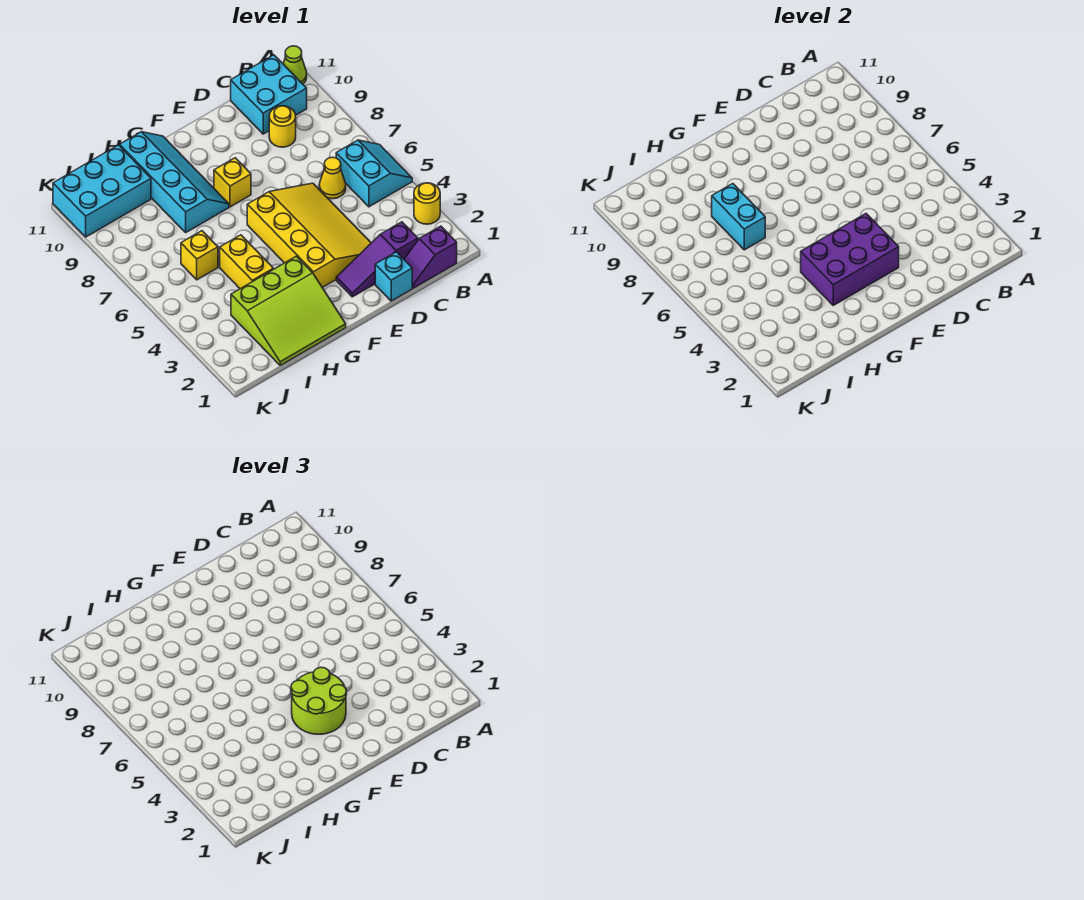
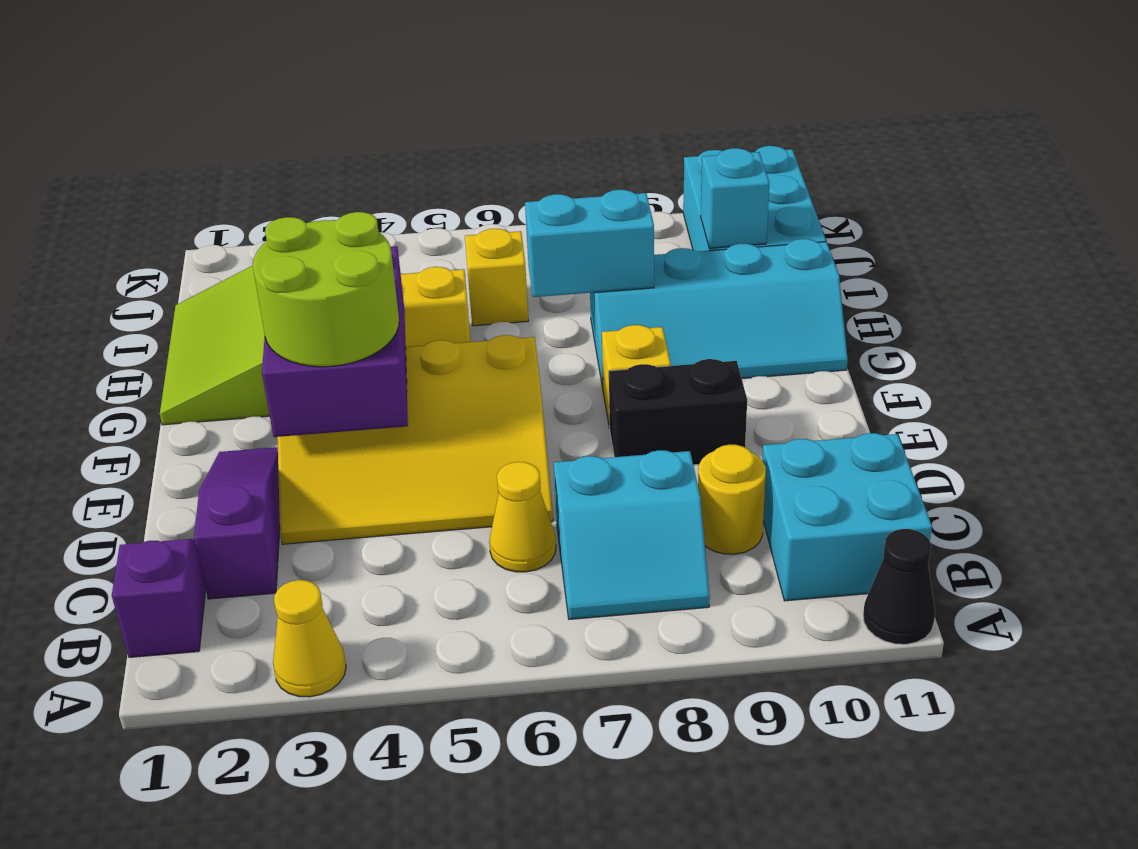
yellow 1x1 round brick [414,183,440,224] -> yellow 1x1 cone [273,580,346,697]
cyan 2x2 slope [336,140,412,207] -> cyan 2x2 slope moved to [554,450,710,619]
lime 1x1 cone [283,46,307,84] -> black 1x1 cone [863,529,935,644]
cyan 1x1 brick [375,252,412,301] -> cyan 1x1 brick moved to [701,148,769,248]
none -> black 1x2 brick [609,359,747,465]

